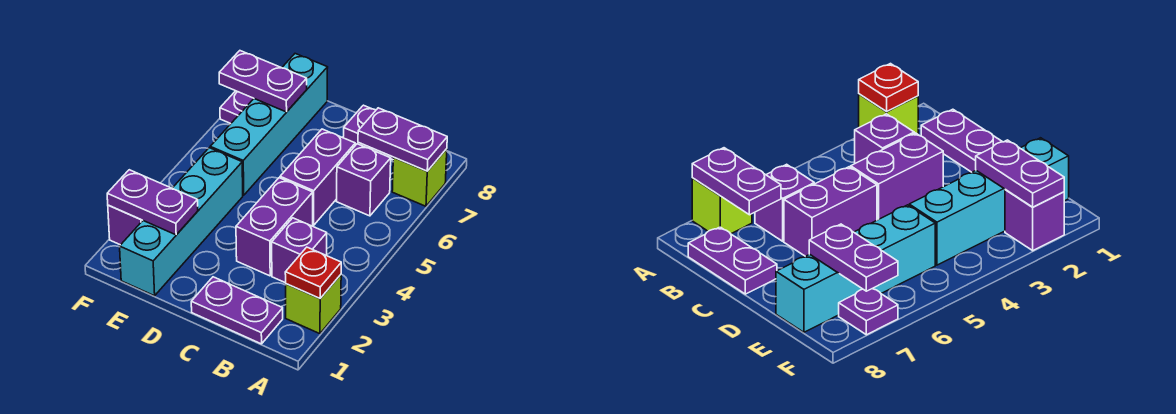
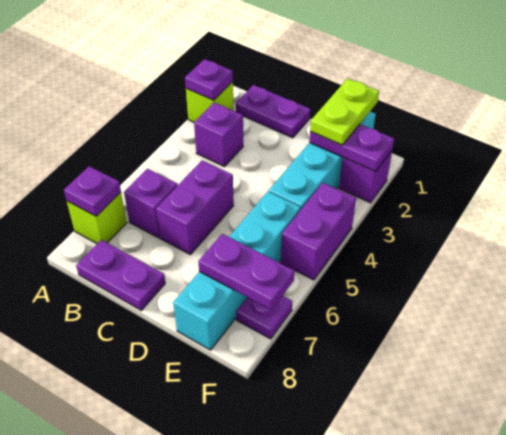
red 1x1 plate [285,247,341,298] -> purple 1x1 plate [185,59,233,100]
purple 1x2 plate [358,108,447,171] -> purple 1x1 plate [64,166,121,216]
purple 1x2 brick [236,178,313,276] -> purple 1x2 brick moved to [281,183,356,280]
none -> lime 1x2 plate [310,78,379,145]

